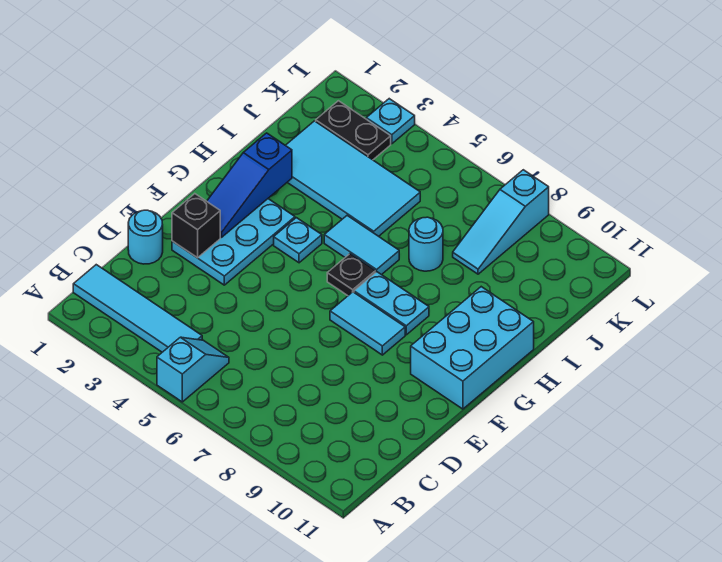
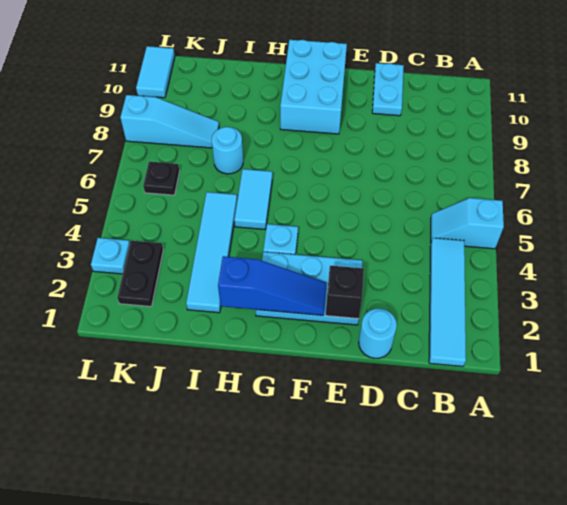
cyan 1x2 tile [330,292,405,355] -> cyan 1x2 tile moved to [136,46,175,98]
cyan 2x3 brick [411,287,534,409] -> cyan 2x3 brick turned to [280,40,347,134]
black 1x1 plate [327,254,376,296] -> black 1x1 plate moved to [143,162,180,195]
cyan 1x2 plate [354,272,429,335] -> cyan 1x2 plate moved to [372,63,404,116]
cyan 2x4 tile [286,121,420,236] -> cyan 1x4 tile [186,192,237,313]

